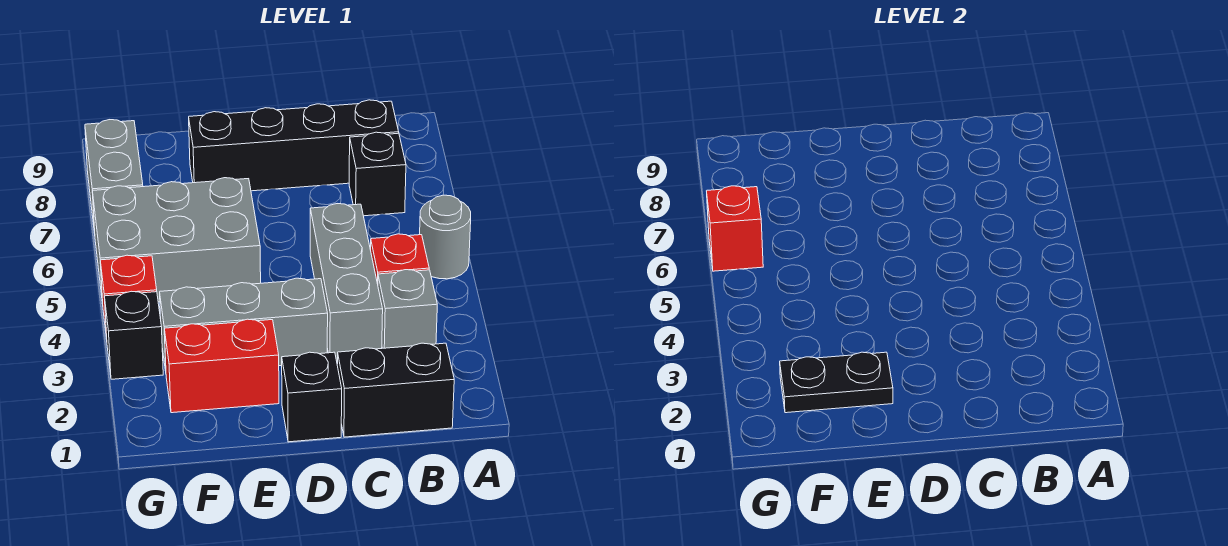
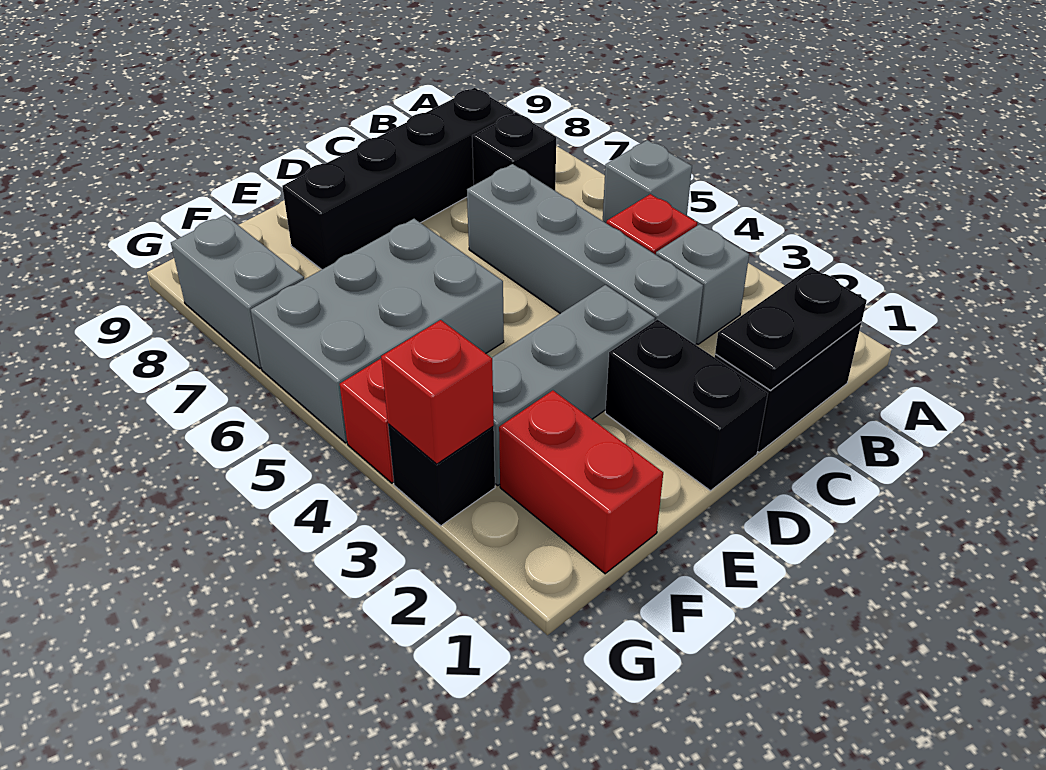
grey 1x1 round brick [420,195,471,279] -> grey 1x1 brick [603,140,692,223]
grey 1x3 brick [310,204,383,361] -> grey 1x4 brick [467,164,703,345]
black 1x1 brick [282,352,342,442] -> black 1x2 brick [605,320,768,491]
red 1x2 brick [164,319,279,413] -> red 1x2 brick turned to [499,391,663,574]
black 1x2 plate [780,352,893,413] -> black 1x2 plate moved to [715,267,867,390]
red 1x1 brick [707,186,763,271] -> red 1x1 brick moved to [381,320,494,464]

